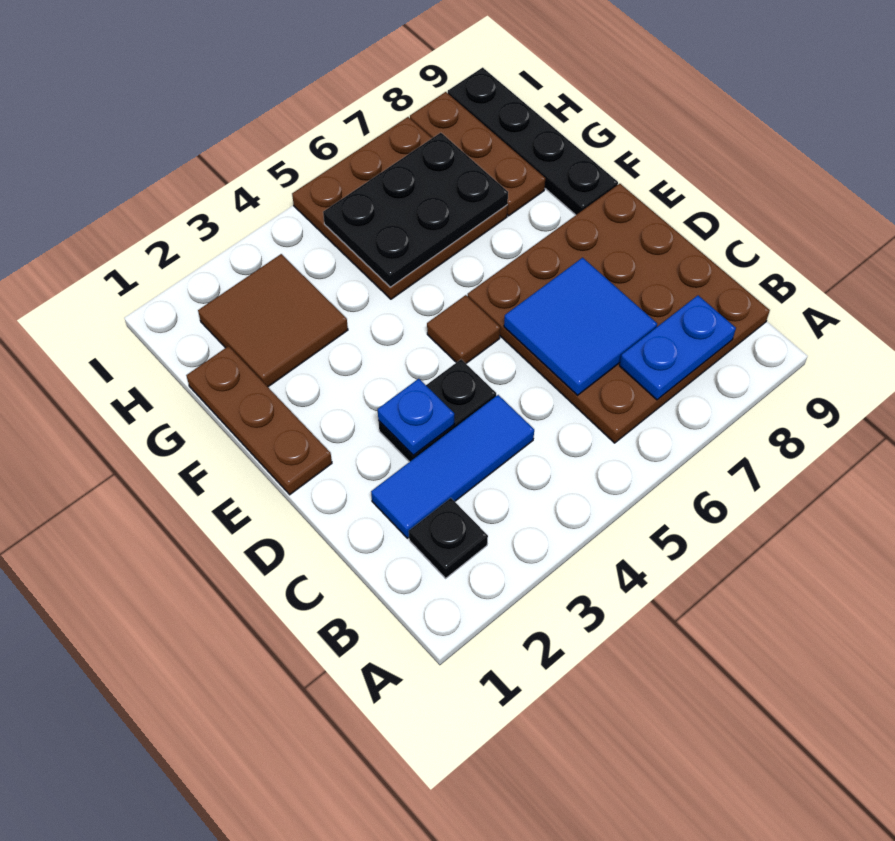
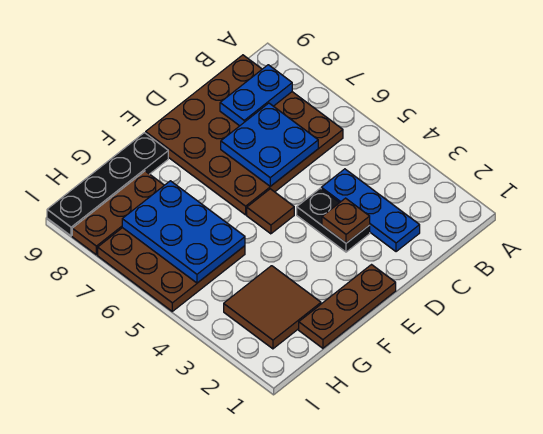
black 1x1 plate [409,498,488,578] -> none
blue 1x2 plate [620,295,736,400] -> blue 1x2 plate turned to [220,65,292,126]
blue 1x3 tile [371,395,534,538] -> blue 1x3 plate [321,169,420,252]
blue 2x2 tile [504,258,657,395] -> blue 2x2 plate [221,103,318,186]
blue 1x1 plate [378,379,454,456] -> brown 1x1 plate [322,198,370,243]
black 2x3 plate [323,133,508,287] -> blue 2x3 plate [122,181,245,283]

